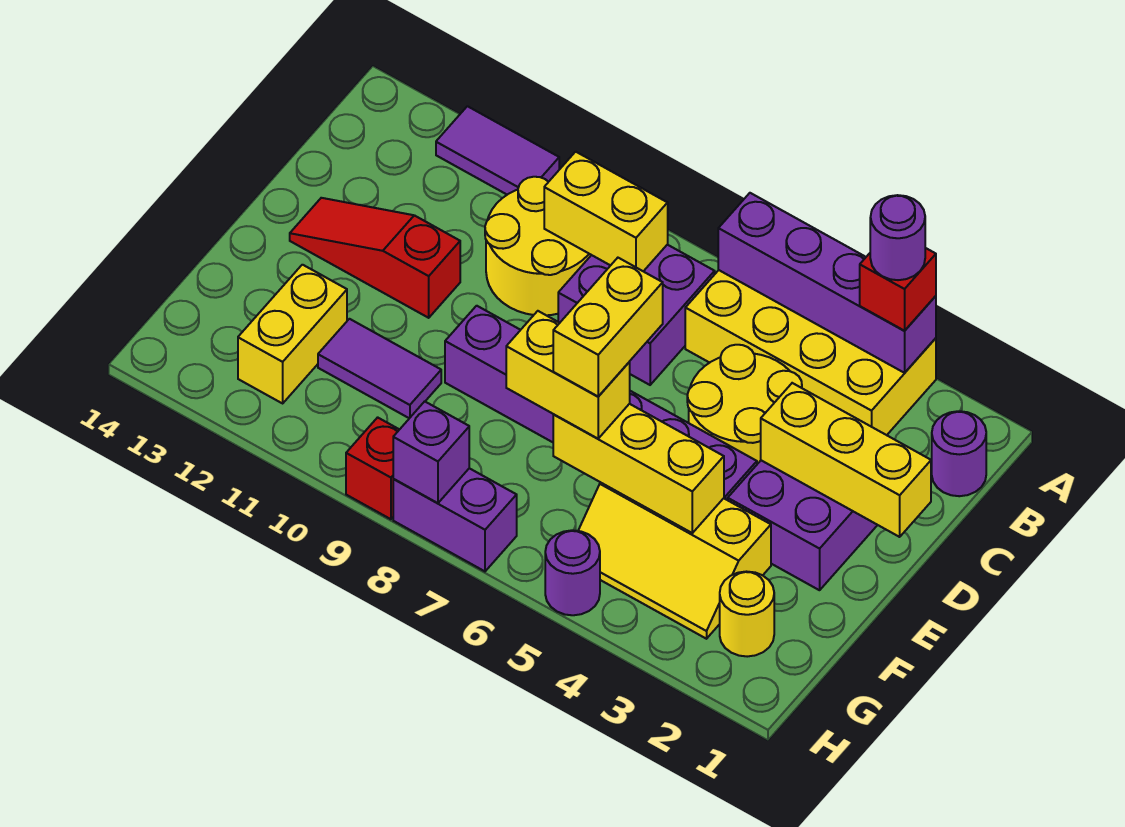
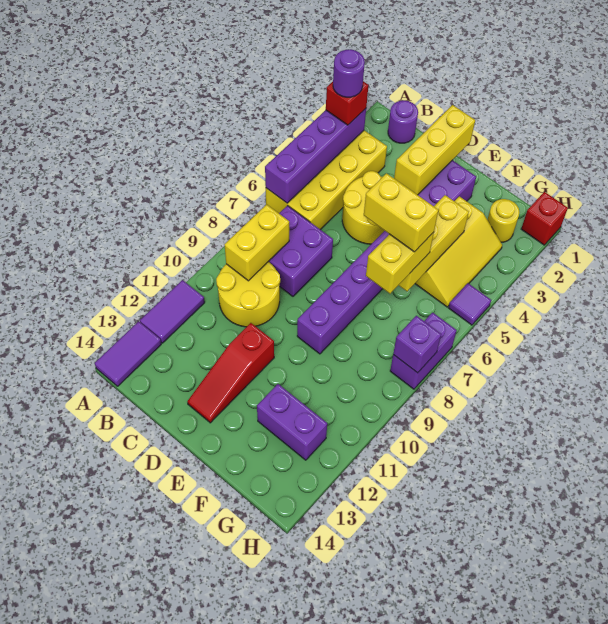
purple 1x2 tile [318,319,441,418] -> purple 1x2 tile moved to [95,321,161,386]
yellow 1x2 brick [238,265,347,403] -> purple 1x2 brick [257,384,327,460]
purple 1x1 round brick [545,530,600,615] -> purple 1x1 tile [449,283,491,325]
red 1x1 brick [346,417,399,519] -> red 1x1 brick moved to [521,192,568,245]

